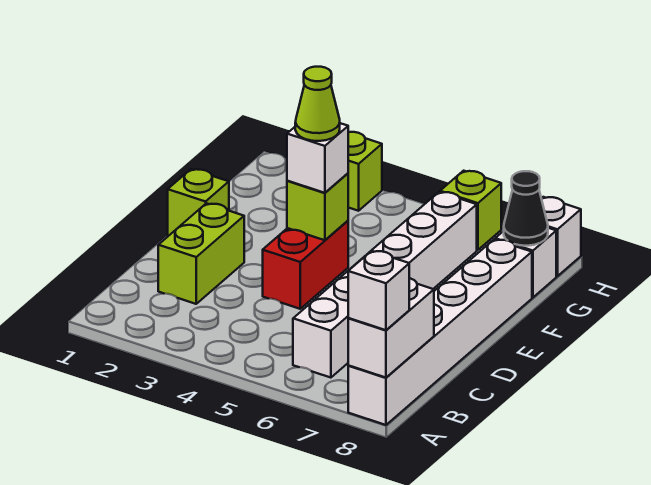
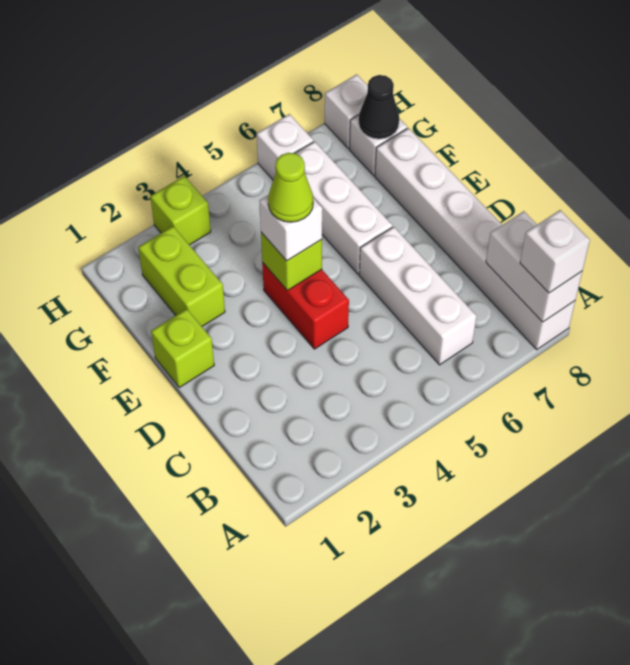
lime 1x2 brick [158,203,244,304] -> lime 1x2 brick moved to [138,226,225,326]
lime 1x1 brick [440,171,501,250] -> white 1x1 brick [257,114,313,180]

